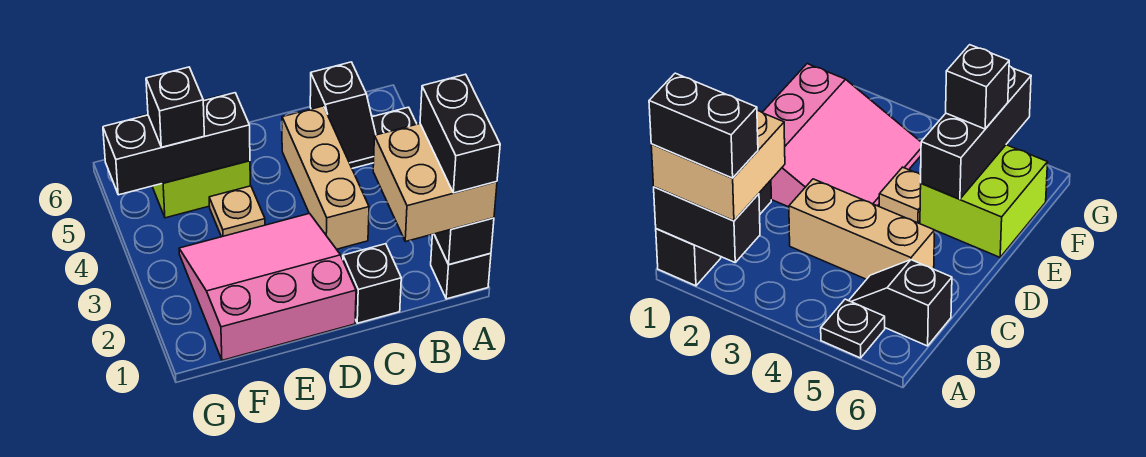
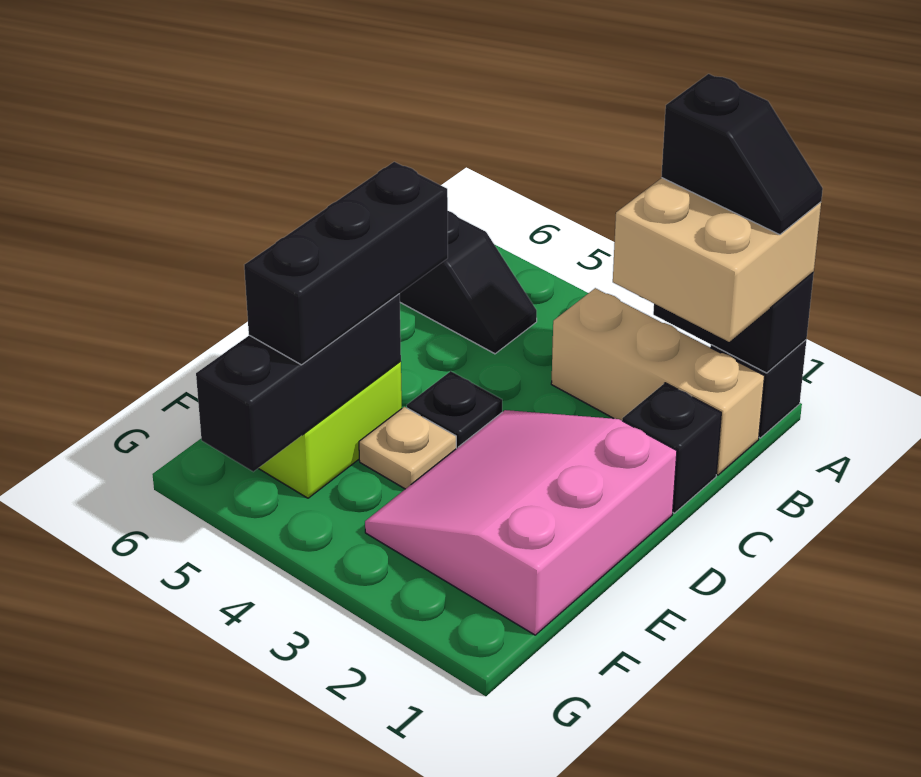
black 1x2 brick [420,74,500,193] -> black 1x2 slope [661,74,823,235]
black 1x1 plate [372,107,417,135] -> black 1x1 plate moved to [407,371,502,448]
tan 1x3 brick [282,106,369,249] -> tan 1x3 brick moved to [551,288,765,475]
black 1x1 brick [146,67,204,147] -> black 1x3 brick [244,162,448,365]

